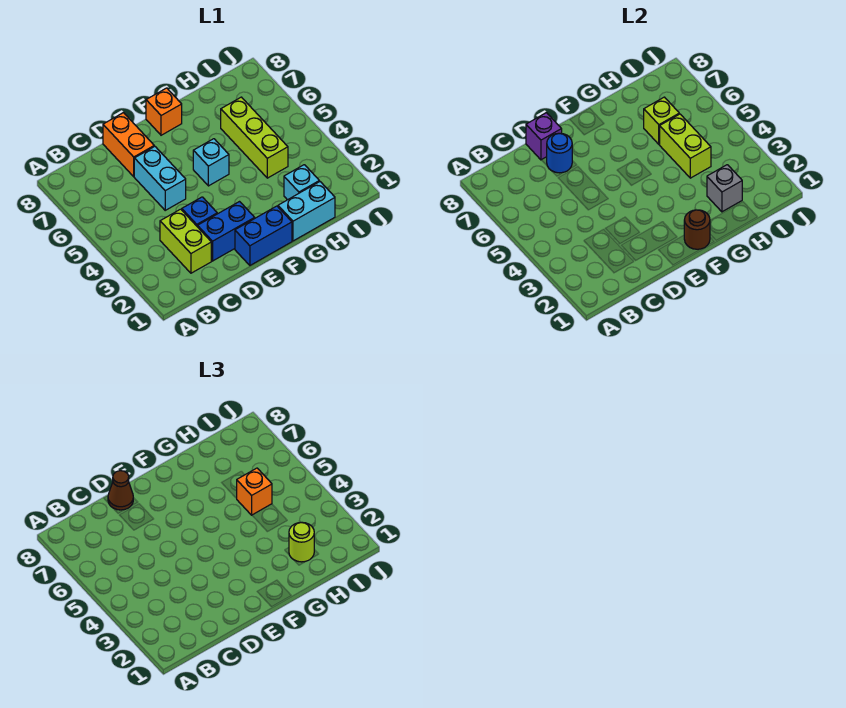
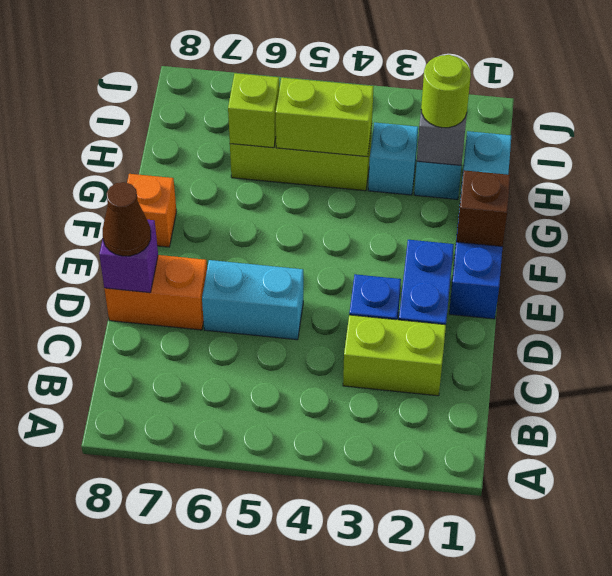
blue 1x1 round brick [547,133,572,173] -> none
brown 1x1 round brick [684,210,710,249] -> brown 1x1 brick [456,170,510,247]
cyan 1x1 brick [193,139,229,186] -> cyan 1x1 brick moved to [368,123,418,195]
orange 1x1 brick [237,468,272,515] -> none

